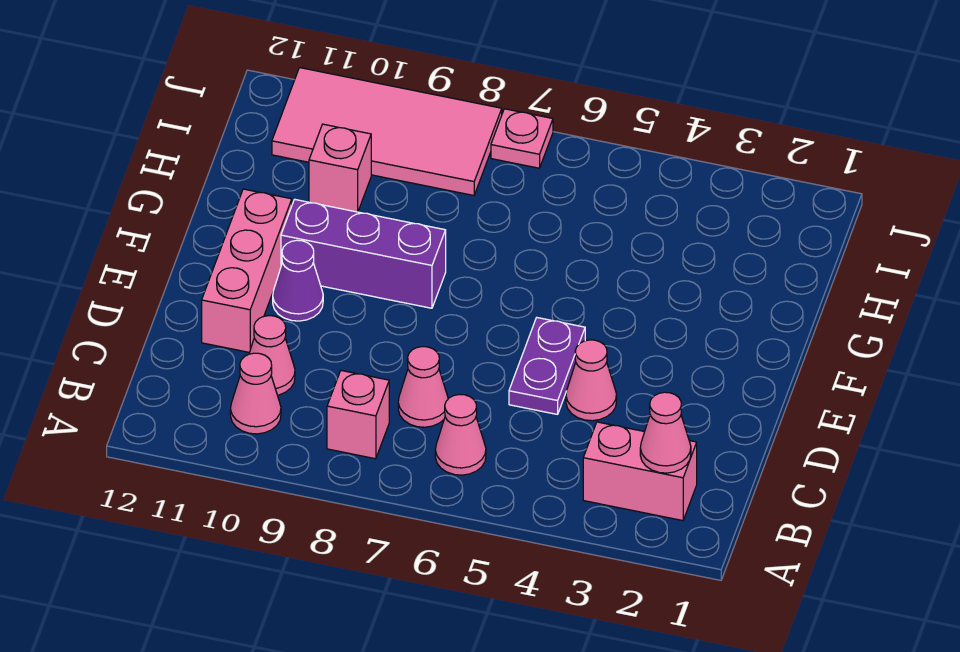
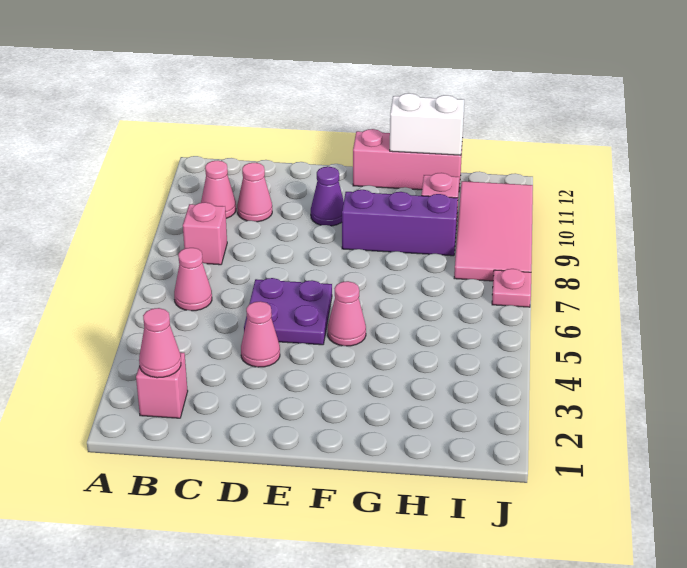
pink 1x2 brick [583,422,697,521] -> pink 1x1 brick [136,352,188,418]
pink 1x1 cone [398,347,448,427] -> pink 1x1 cone moved to [328,281,366,346]
purple 1x2 plate [509,318,585,414] -> purple 2x2 plate [244,278,332,345]
pink 1x3 brick [202,189,292,352] -> pink 1x3 brick moved to [353,129,462,190]
purple 1x3 brick [281,199,446,308] -> purple 1x3 brick turned to [342,190,458,256]
none -> white 1x2 brick [390,93,464,155]

